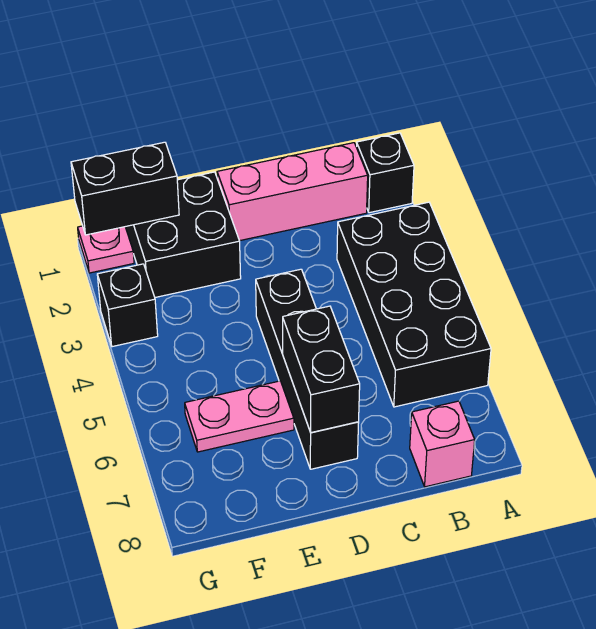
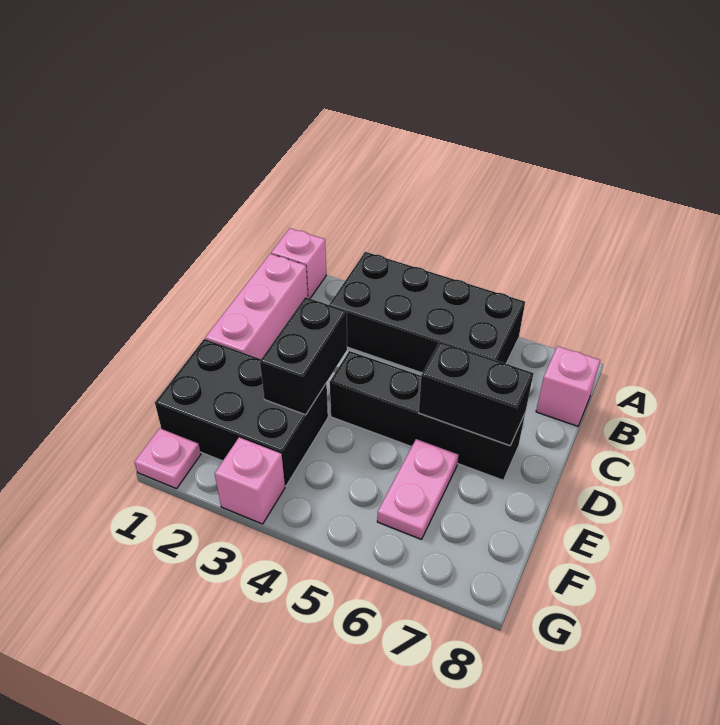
black 1x1 brick [356,133,414,213] -> pink 1x1 brick [271,228,326,299]
black 2x2 brick [126,172,241,297] -> black 2x3 brick [155,339,328,486]
black 1x2 brick [71,142,179,235] -> black 1x2 brick moved to [260,297,347,415]
black 1x1 brick [97,264,158,347] -> pink 1x1 brick [215,437,285,524]

